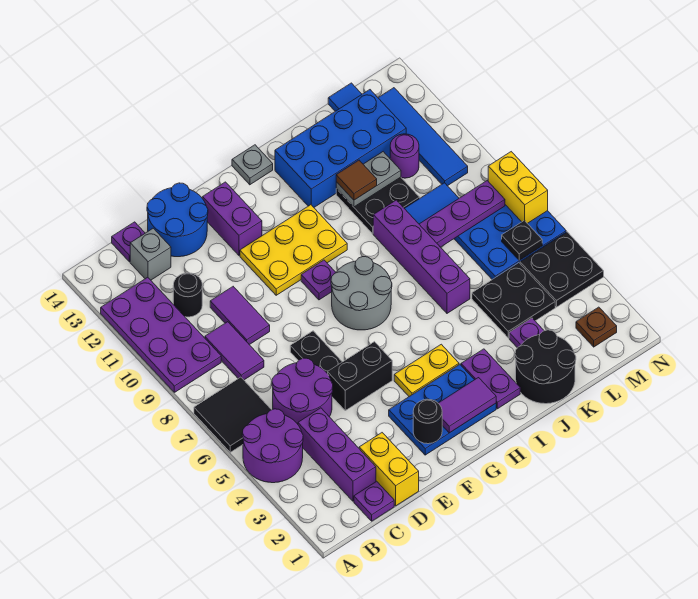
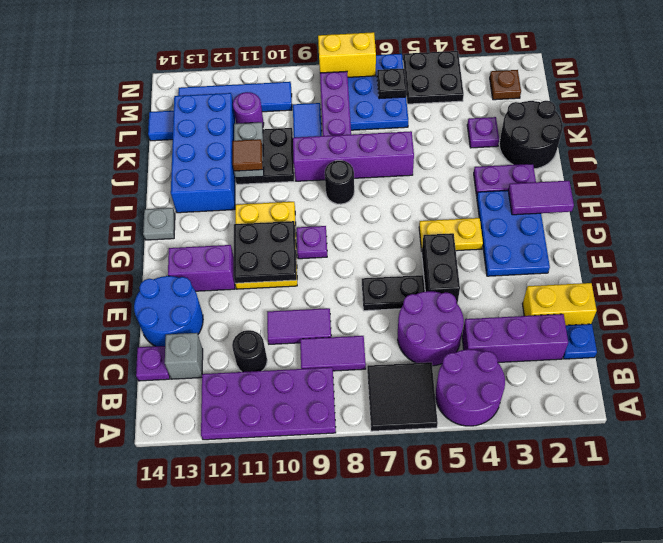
purple 1x1 plate [354,481,394,521] -> blue 1x1 plate [563,324,597,359]
black 1x1 round brick [413,399,442,444] -> black 1x1 round brick moved to [325,160,354,204]
purple 1x2 tile [439,378,496,433] -> purple 1x2 tile turned to [508,181,574,215]
yellow 1x2 plate [394,344,459,396] -> yellow 1x2 plate turned to [419,218,483,251]
grey 2x2 round brick [331,257,392,330] -> none
black 2x2 plate [472,263,555,338] -> black 2x2 plate moved to [234,221,297,283]

